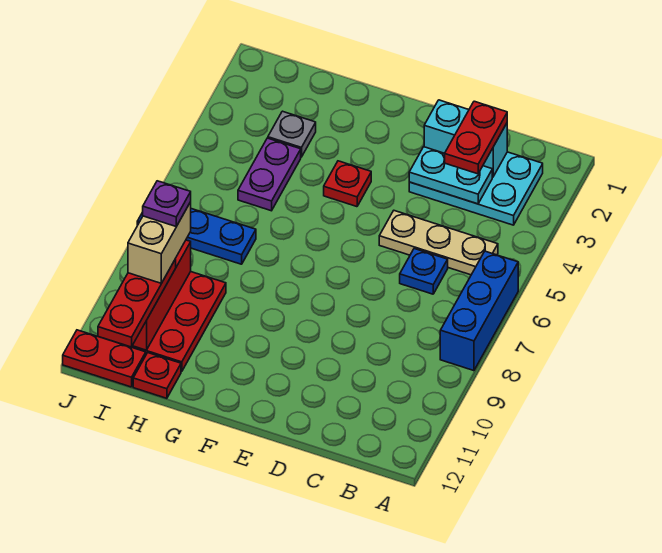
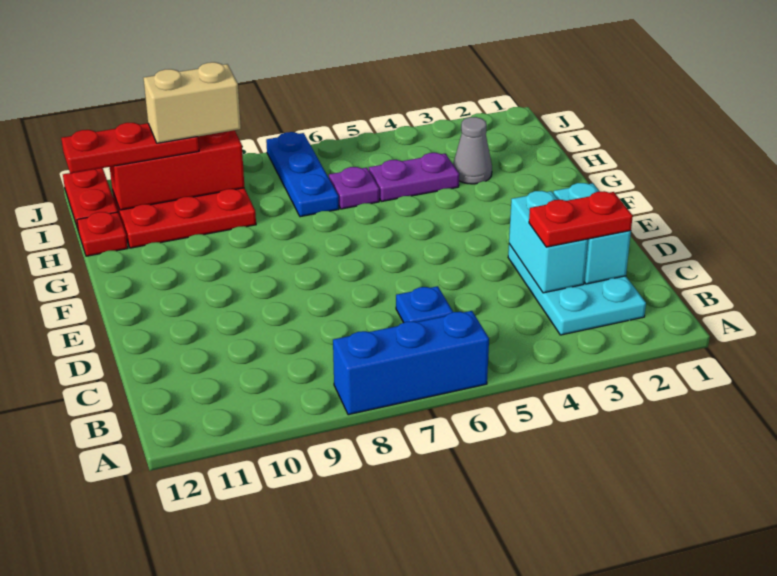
tan 1x3 plate [379,211,498,275] -> none
cyan 1x2 plate [409,147,492,204] -> cyan 1x2 brick [509,191,588,293]
red 1x1 plate [324,161,371,207] -> none
grey 1x1 plate [268,111,316,157] -> grey 1x1 cone [453,117,492,184]
purple 1x1 plate [143,181,191,226] -> purple 1x1 plate moved to [329,167,379,209]

